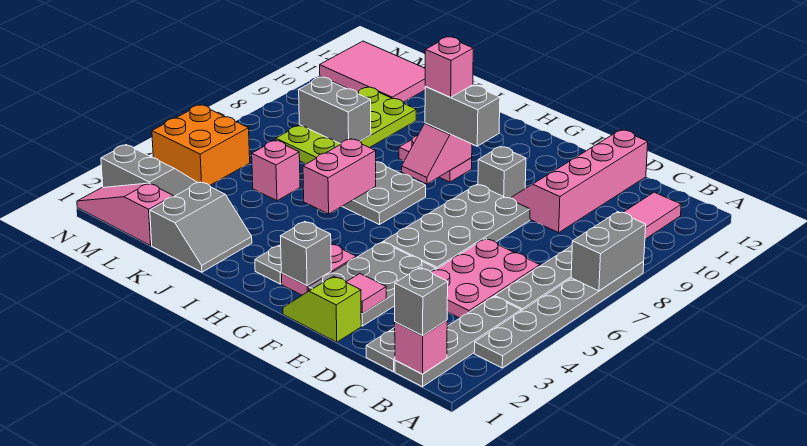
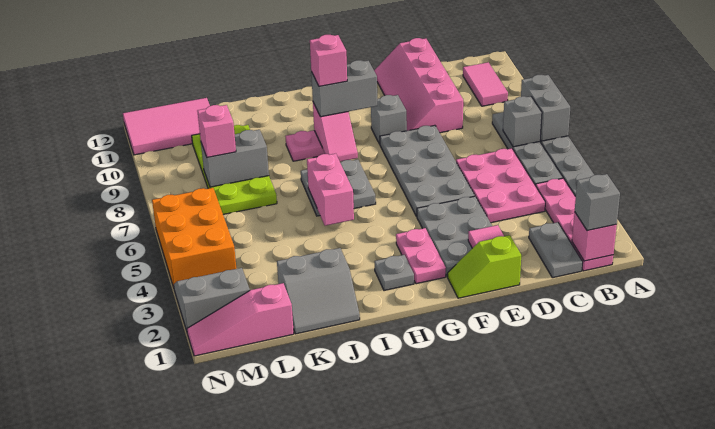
grey 1x4 plate [395,296,521,387] -> pink 1x4 plate [536,178,613,271]
grey 1x1 brick [281,222,331,286] -> grey 1x1 brick moved to [503,96,542,147]
grey 2x2 slope [150,182,252,272] -> grey 2x2 slope turned to [277,248,360,334]
pink 1x1 brick [252,140,300,201] -> pink 1x1 brick moved to [198,105,236,157]
orange 2x2 brick [152,105,250,185] -> orange 2x3 brick [152,188,236,287]

